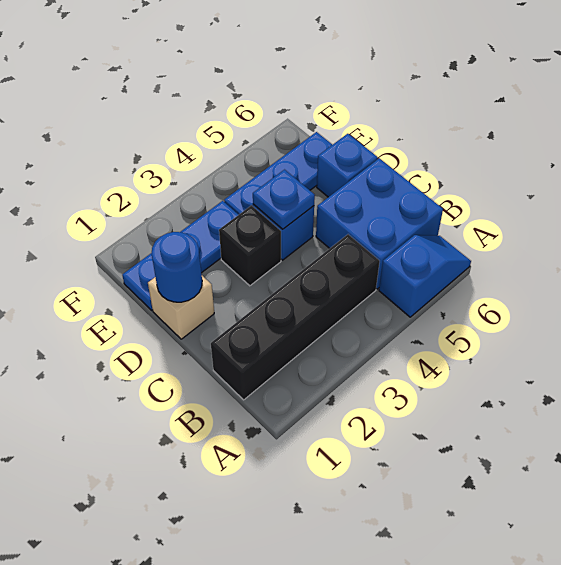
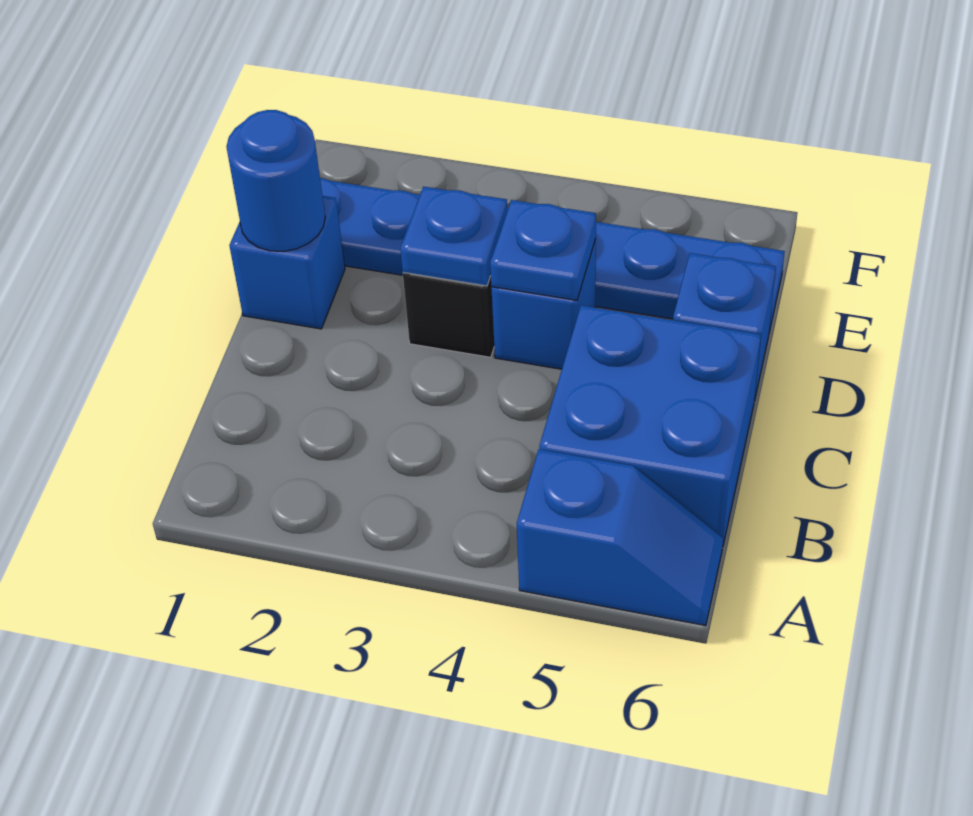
black 1x4 brick [211,234,380,400] -> none
tan 1x1 brick [148,276,214,339] -> blue 1x1 brick [229,196,345,329]
none -> blue 1x1 plate [400,187,507,286]

